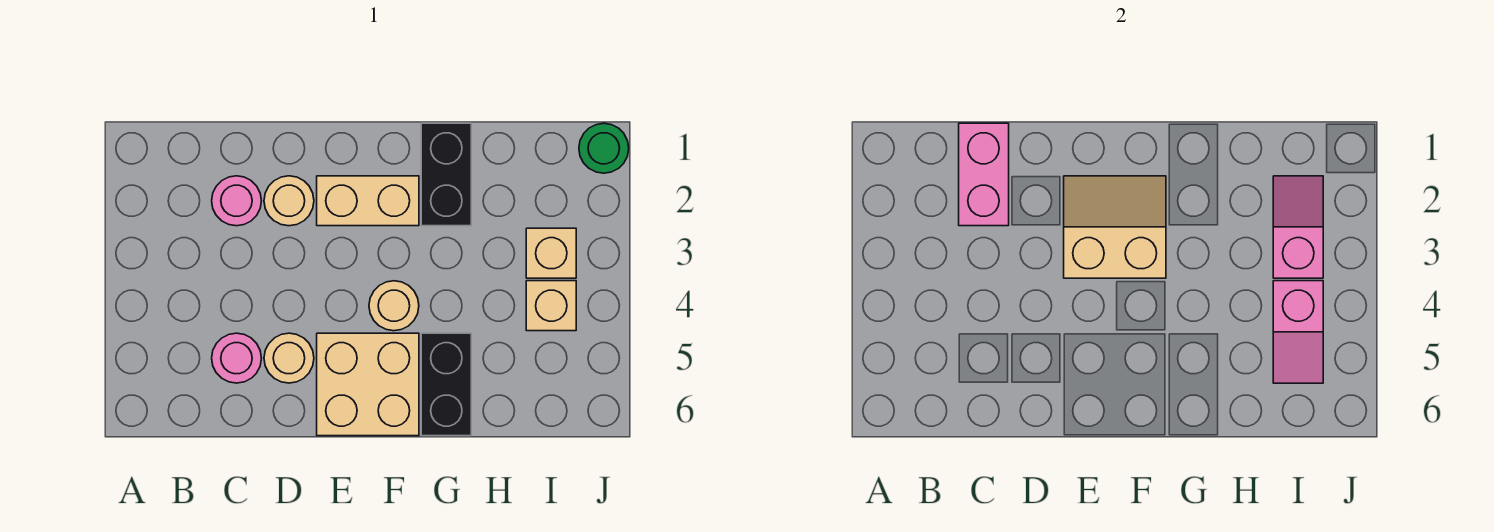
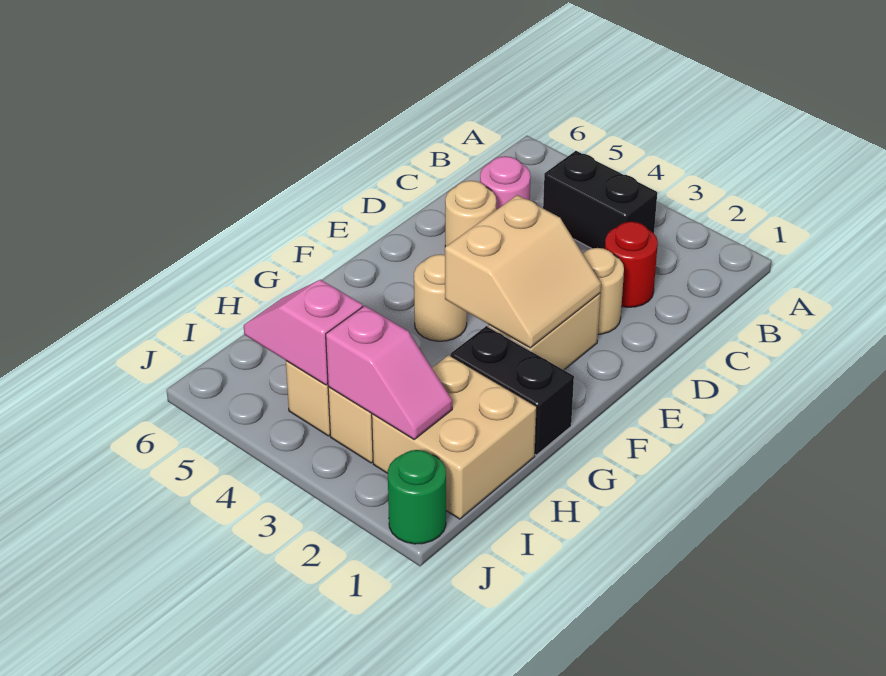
pink 1x2 brick [959,123,1009,226] -> none
pink 1x1 round brick [212,176,261,226] -> red 1x1 round brick [605,222,658,307]
tan 2x2 brick [317,333,419,436] -> tan 2x2 brick moved to [372,355,537,519]
black 1x2 brick [421,333,471,436] -> black 1x2 brick moved to [543,151,657,249]

